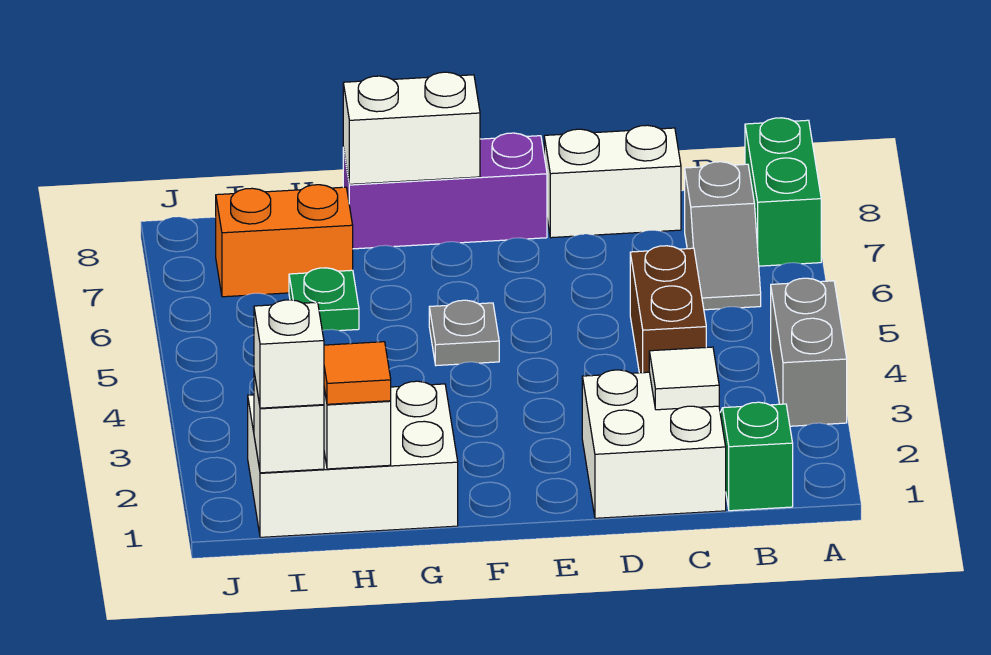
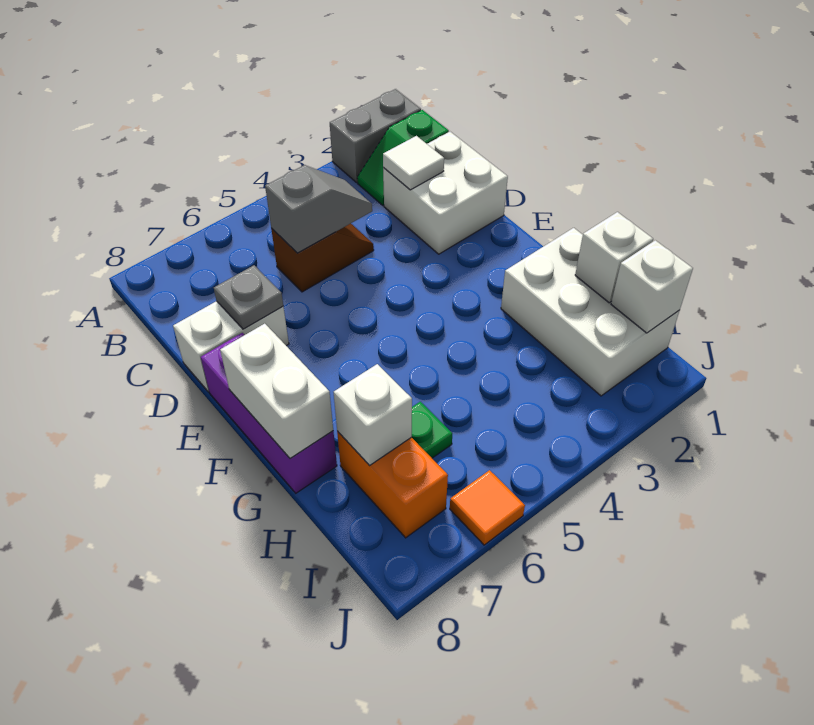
grey 1x2 brick [771,278,847,426] -> grey 1x2 brick moved to [330,89,421,182]
green 1x2 brick [745,118,821,266] -> none
grey 1x2 slope [685,162,761,310] -> grey 1x2 slope moved to [265,165,372,253]
brown 1x2 brick [630,246,706,373] -> brown 1x2 slope [271,224,374,292]
white 1x2 brick [544,125,681,238] -> white 1x2 brick turned to [173,301,289,392]
grey 1x1 plate [429,300,499,366] -> grey 1x1 plate moved to [214,265,283,329]
orange 1x1 tile [324,342,391,404] -> orange 1x1 tile moved to [450,470,525,545]
white 1x1 brick [254,300,324,408] -> white 1x1 brick moved to [334,364,412,466]

